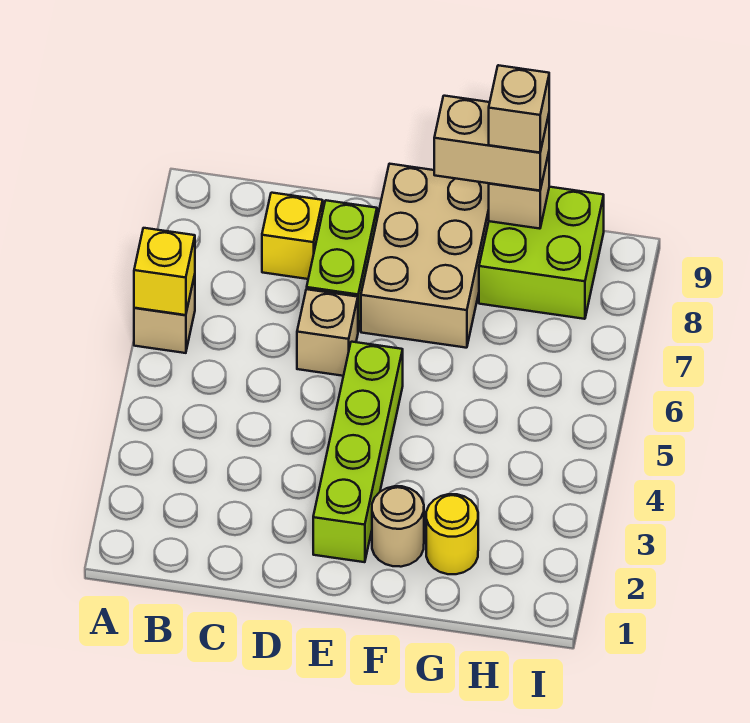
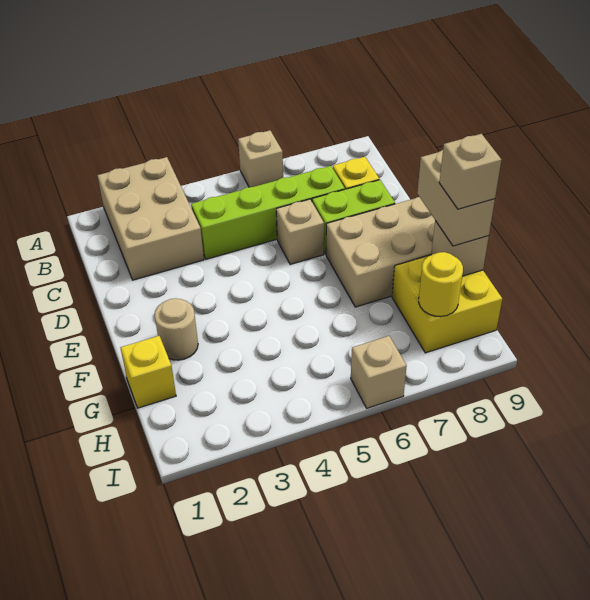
none -> tan 2x3 brick [97,157,204,280]
yellow 1x1 brick [134,228,195,315] -> yellow 1x1 brick moved to [120,336,176,408]
lime 1x4 brick [313,342,403,562] -> lime 1x4 brick moved to [191,166,345,259]
yellow 1x1 round brick [426,494,478,574] -> yellow 1x1 round brick moved to [419,252,463,317]
lime 2x2 brick [479,187,604,319] -> yellow 2x2 brick [392,255,502,353]
none -> tan 1x1 brick [351,336,407,408]

